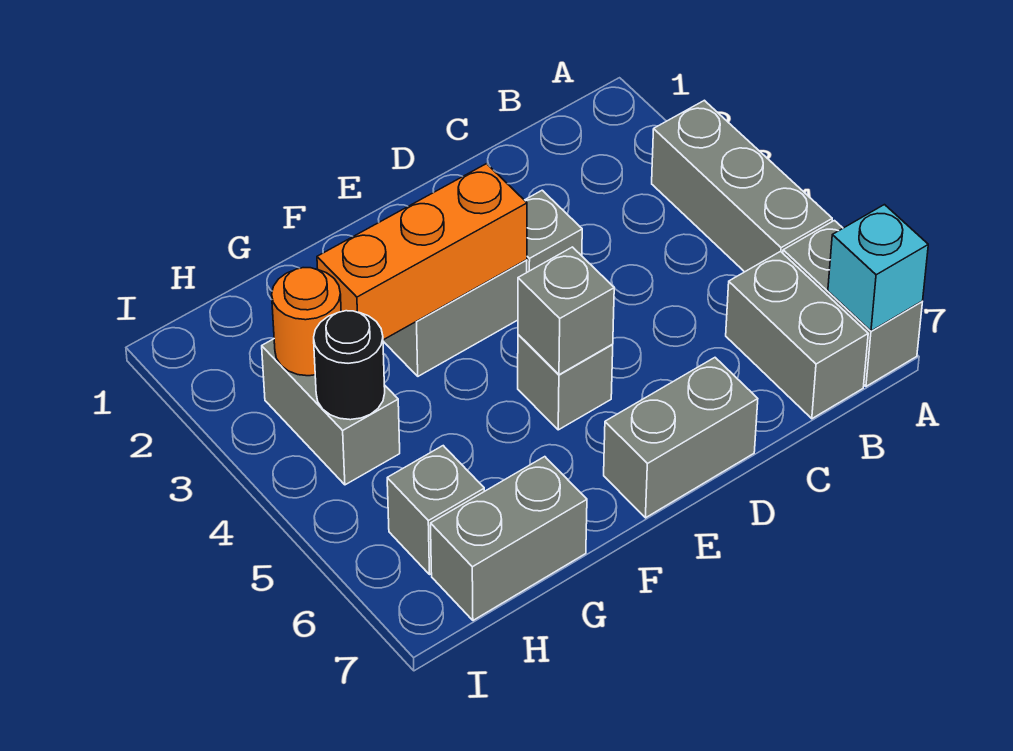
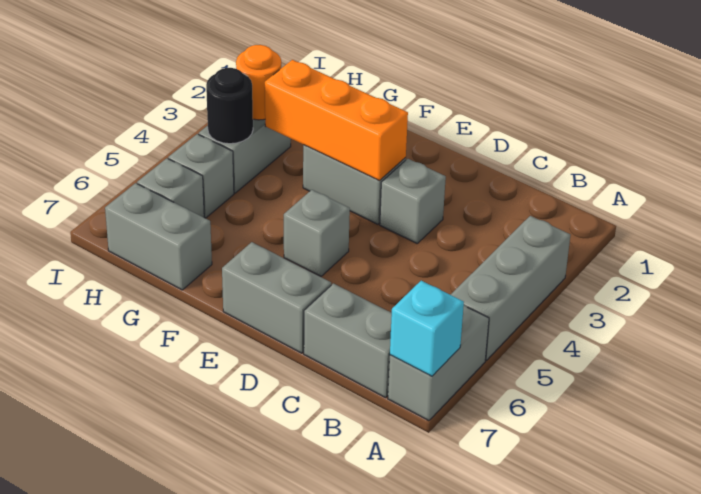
grey 1x2 brick [726,252,868,419] -> grey 1x2 brick turned to [304,283,392,398]
grey 1x1 brick [518,247,614,375] -> grey 1x1 brick moved to [168,134,234,218]

